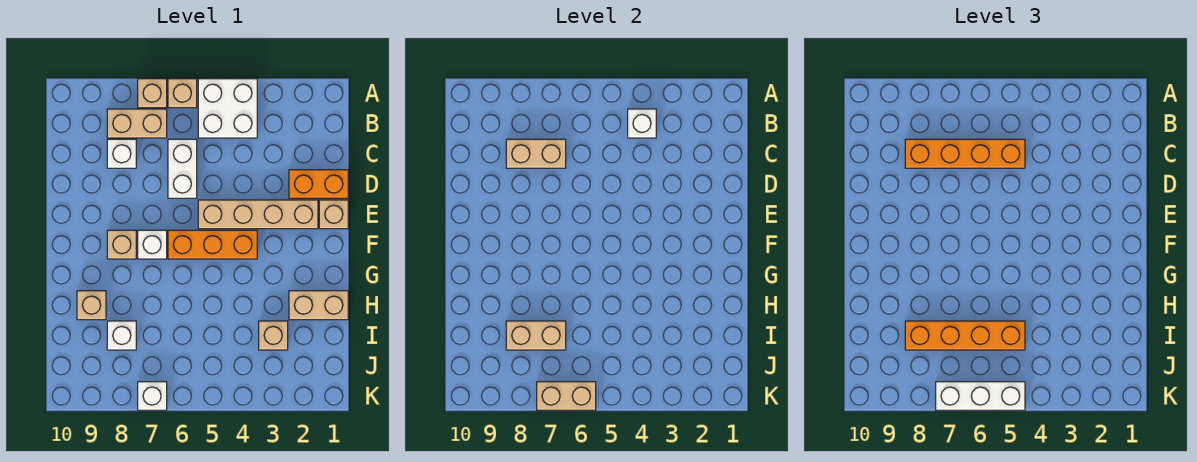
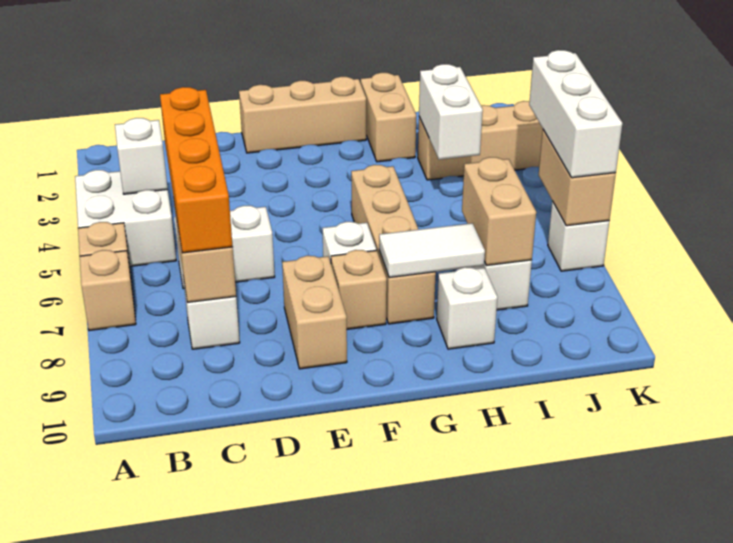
tan 1x2 brick [107,109,167,138] -> tan 1x2 brick moved to [282,256,347,369]
orange 1x2 brick [289,170,348,198] -> none
tan 1x1 brick [319,200,348,229] -> tan 1x3 brick [239,77,366,153]
tan 1x4 brick [198,200,318,229] -> tan 1x4 brick moved to [351,165,436,324]
orange 1x3 brick [168,230,257,259] -> none
none -> white 1x2 tile [379,223,485,278]
tan 1x1 brick [77,291,106,320] -> white 1x1 brick [437,267,498,349]
tan 1x1 brick [259,321,288,350] -> tan 1x3 brick [418,101,543,180]
none -> white 1x2 brick [419,64,483,160]
orange 1x4 brick [905,321,1025,350] -> none

